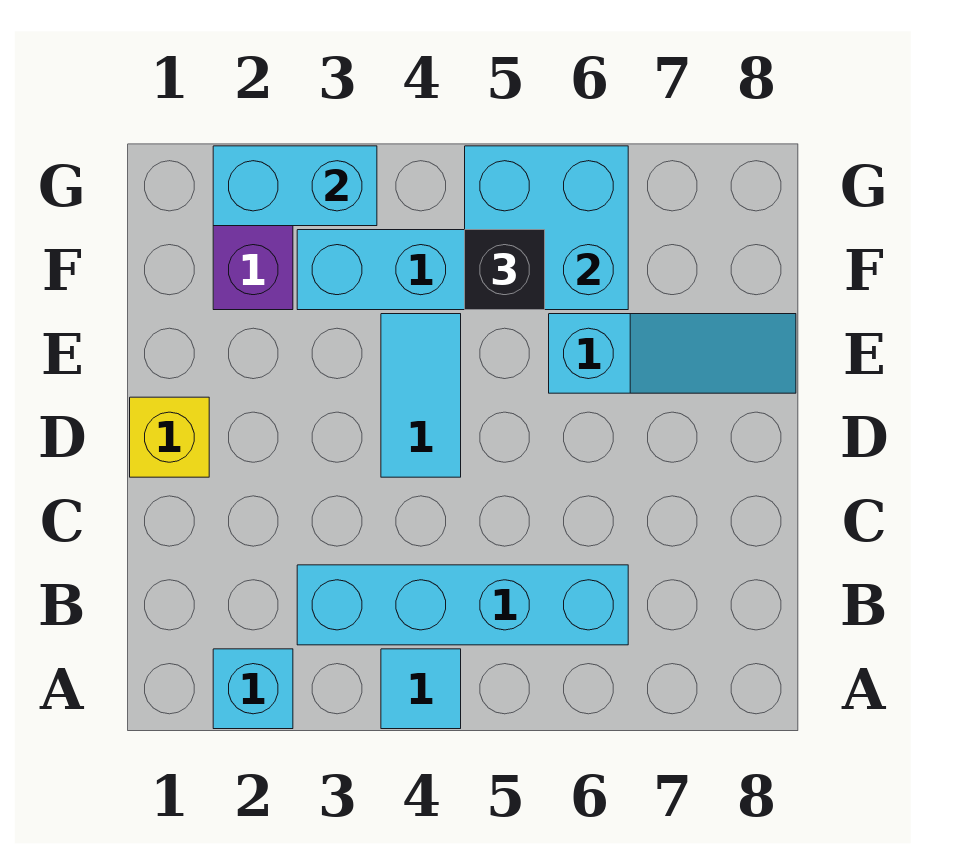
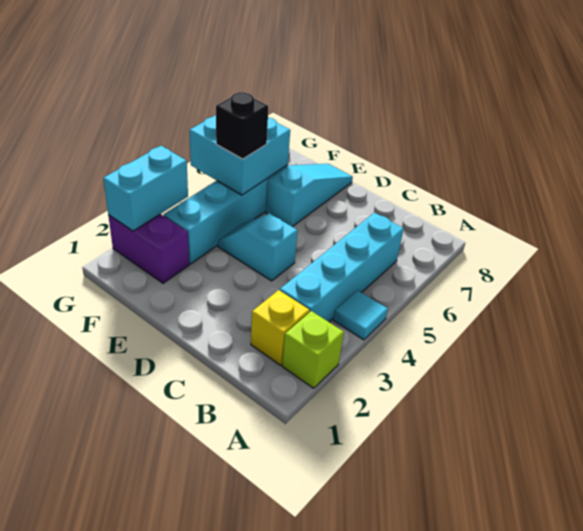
cyan 1x1 brick [213,649,293,729] -> lime 1x1 brick [282,311,344,388]
yellow 1x1 brick [130,397,209,477] -> yellow 1x1 brick moved to [251,290,310,365]
cyan 1x2 tile [381,314,461,477] -> cyan 1x2 slope [218,213,298,281]

